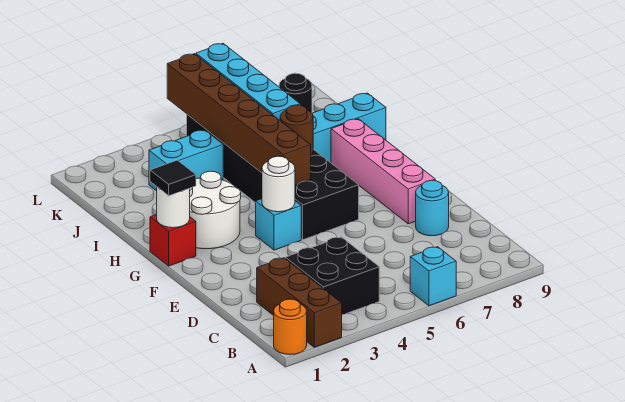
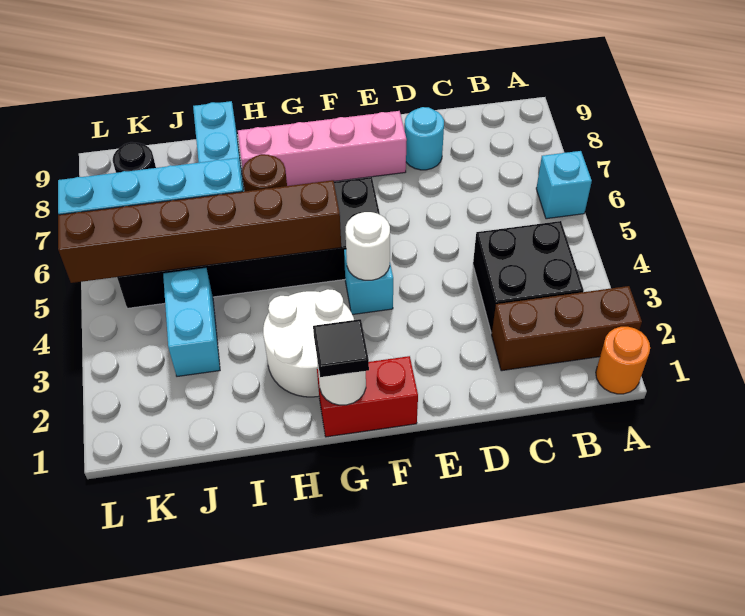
red 1x1 brick [150,215,196,266] -> red 1x2 brick [317,356,418,437]

